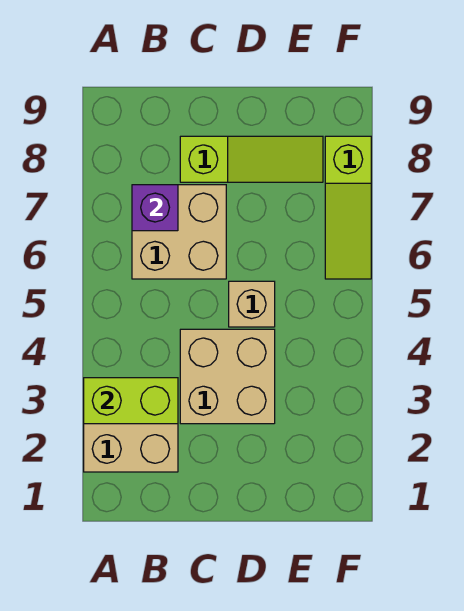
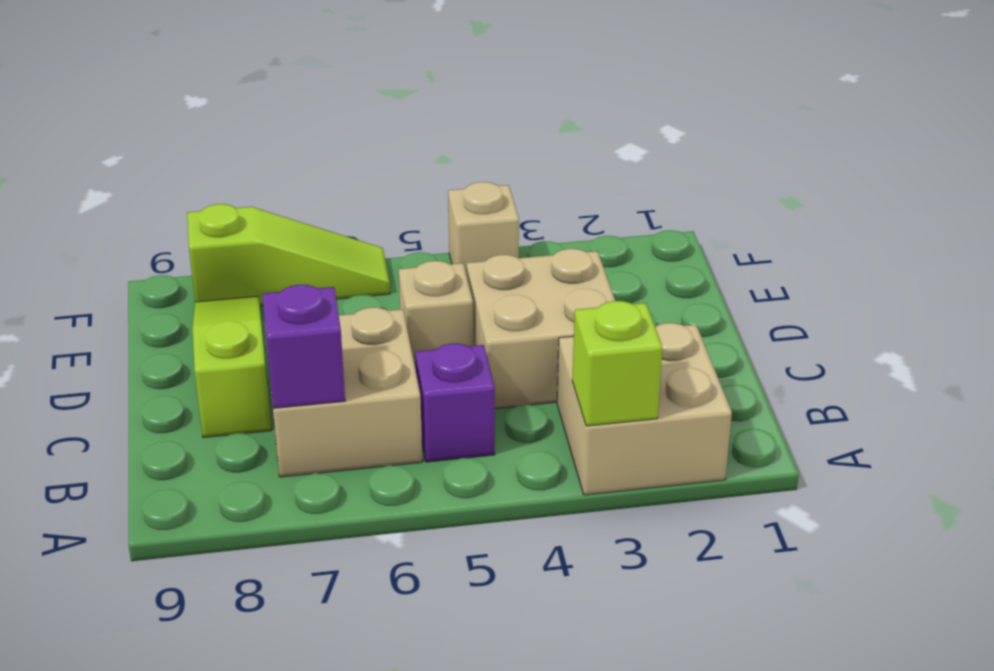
lime 1x2 brick [84,378,178,424] -> lime 1x1 brick [572,301,662,426]
none -> purple 1x1 brick [415,343,495,462]
none -> tan 1x1 brick [448,182,519,275]

